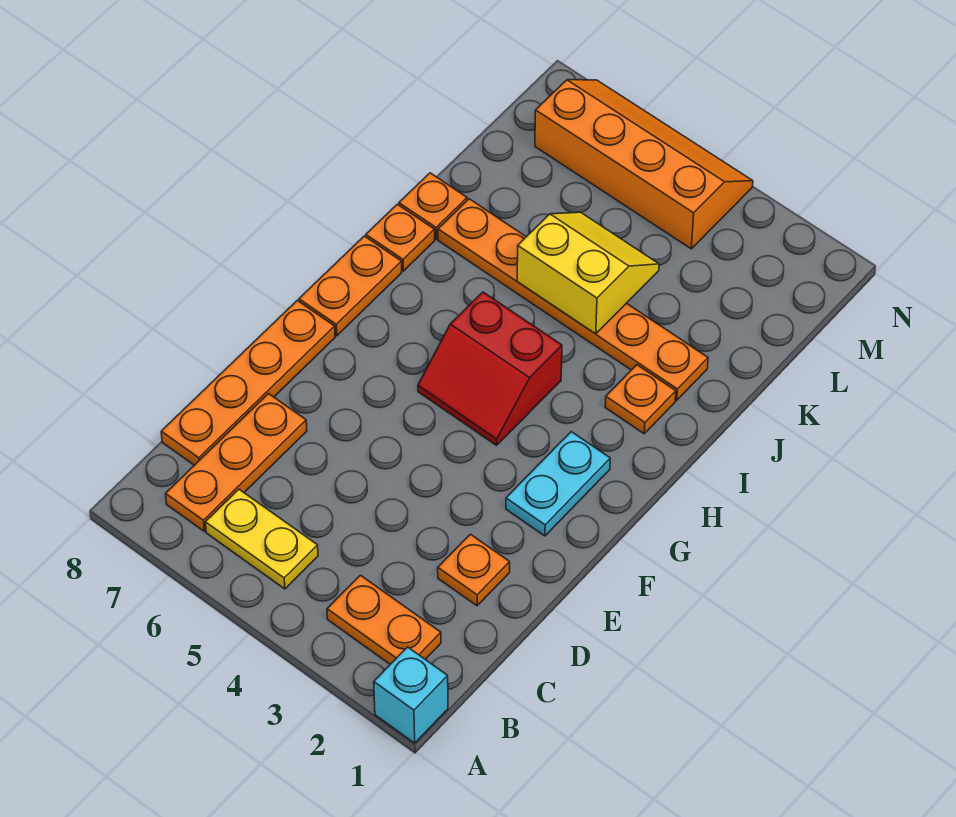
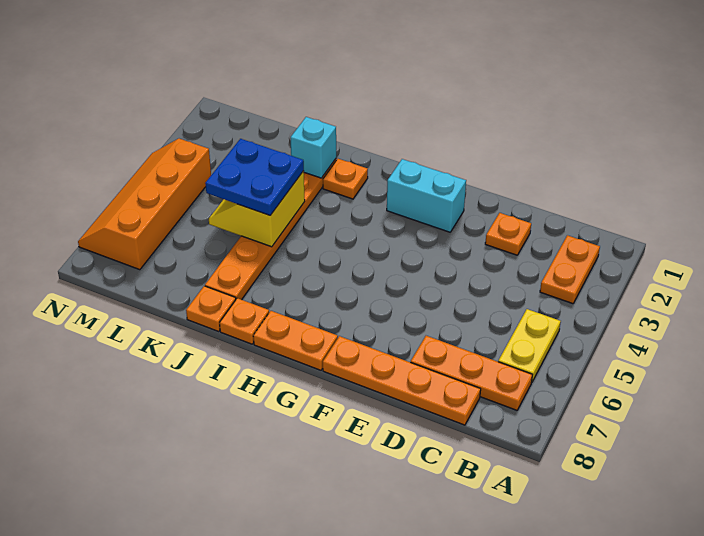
cyan 1x1 brick [374,647,448,743] -> cyan 1x1 brick moved to [291,117,336,178]
cyan 1x2 plate [506,432,610,536] -> cyan 1x2 brick [387,159,466,232]
red 2x2 slope [418,292,562,445] -> none
none -> blue 2x2 plate [205,139,304,215]

